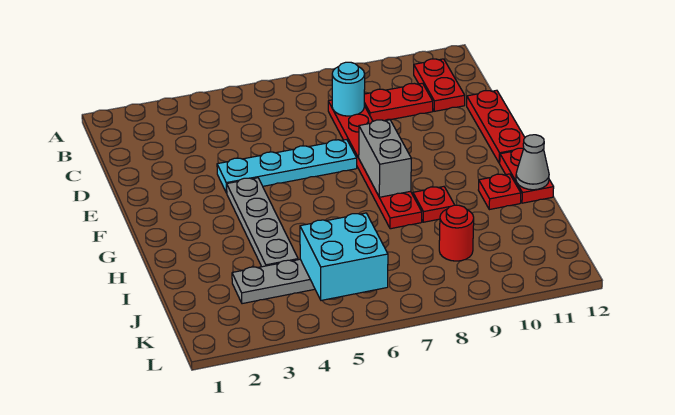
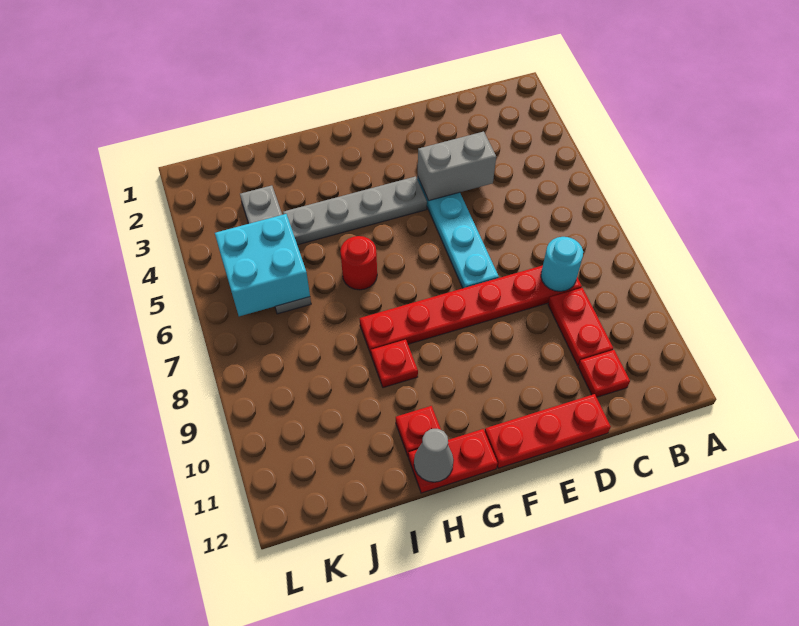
red 1x2 plate [414,59,465,111] -> red 1x1 plate [578,350,630,397]
grey 1x2 brick [359,120,411,197] -> grey 1x2 brick moved to [418,132,496,201]
red 1x1 round brick [439,205,474,261] -> red 1x1 round brick moved to [340,236,377,290]

